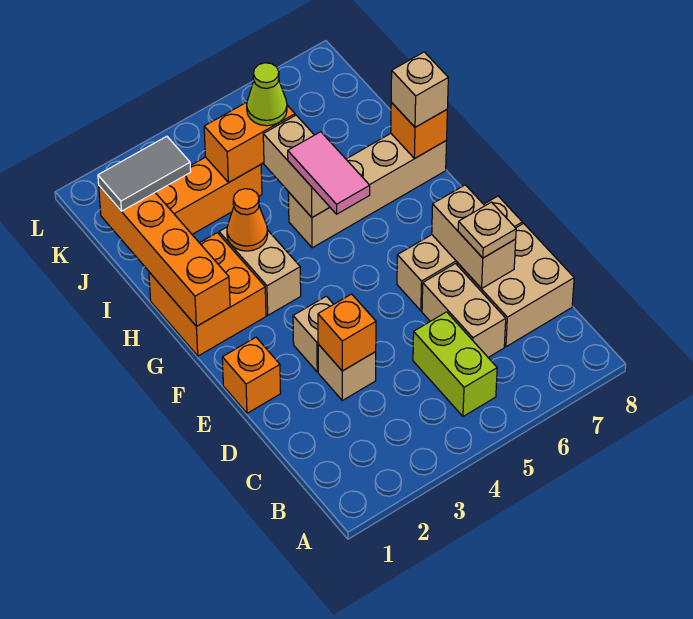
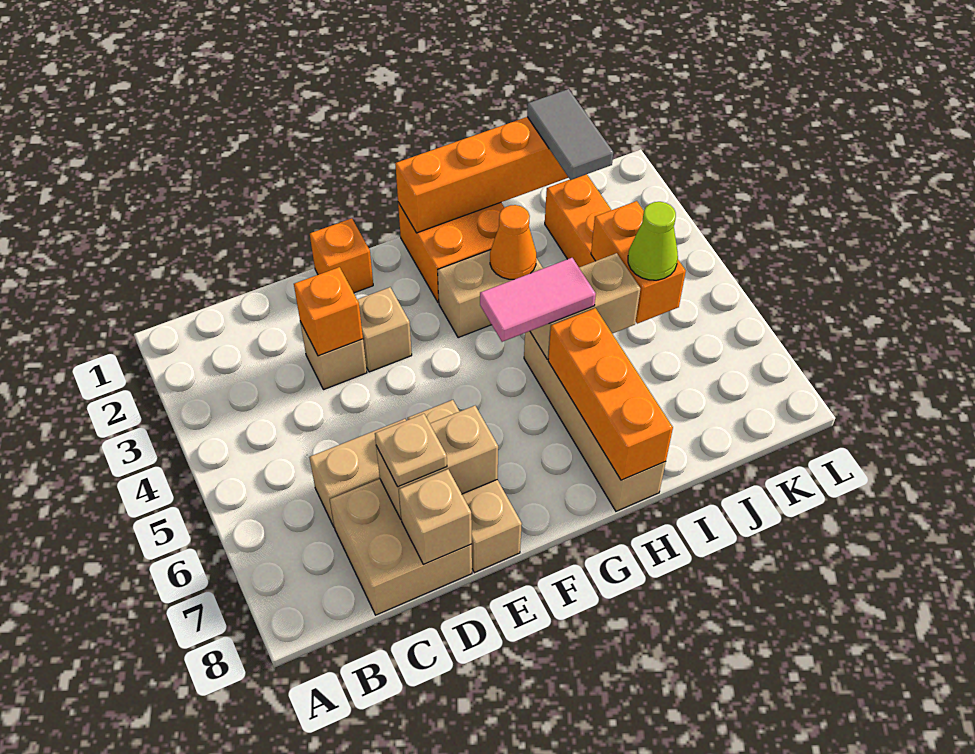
lime 1x2 brick [413,312,497,416] -> none
orange 1x1 brick [391,102,447,158] -> orange 1x3 brick [548,308,673,480]
tan 1x1 brick [391,52,448,127] -> tan 1x1 brick moved to [399,469,472,565]

